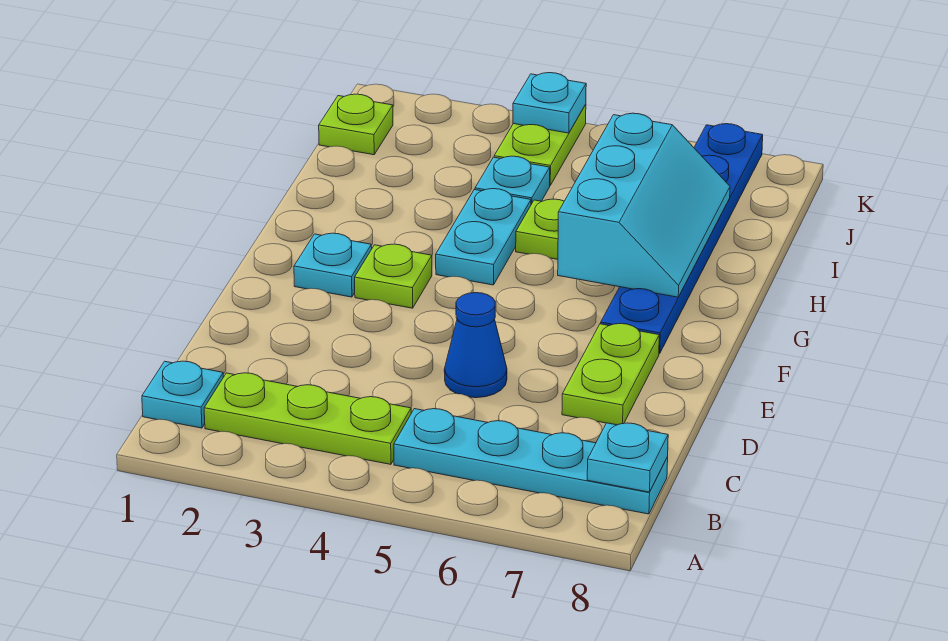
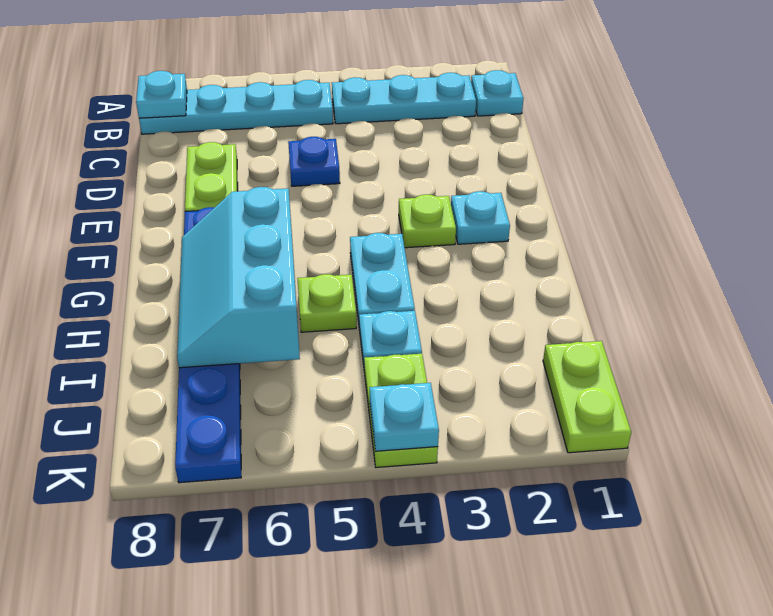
lime 1x3 plate [204,373,411,464] -> cyan 1x3 plate [332,73,476,124]
blue 1x1 cone [444,293,507,398] -> blue 1x1 plate [288,137,340,186]
lime 1x1 plate [319,94,393,155] -> lime 1x2 plate [543,341,631,453]

